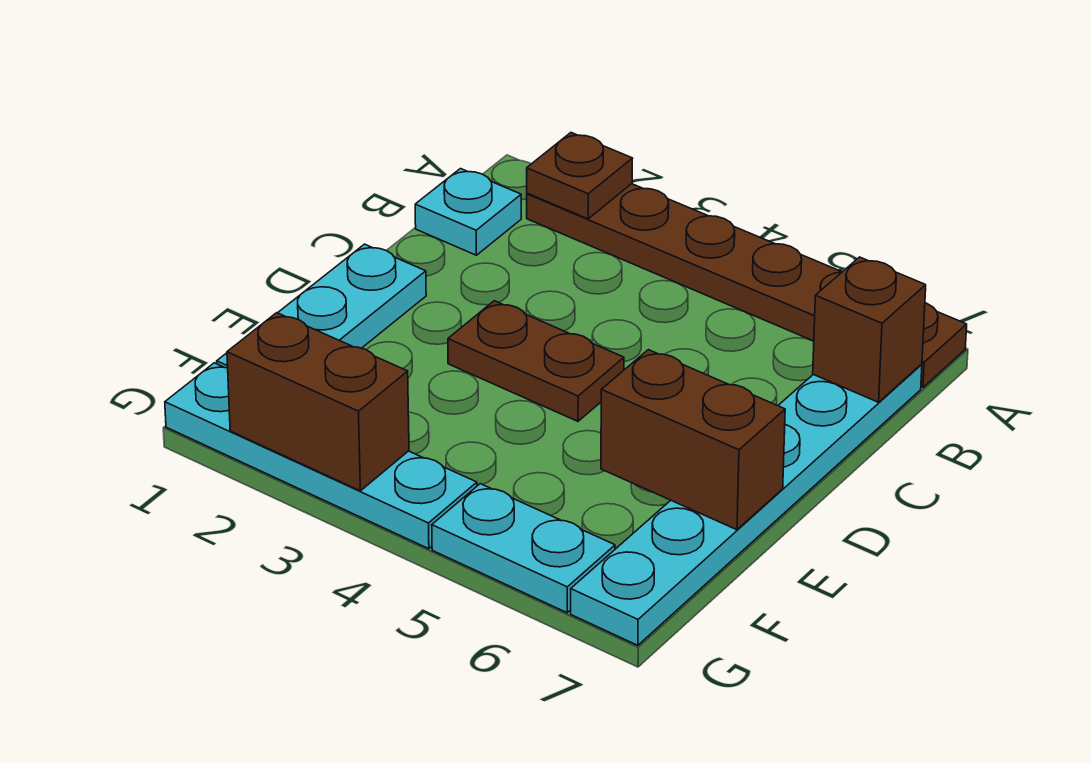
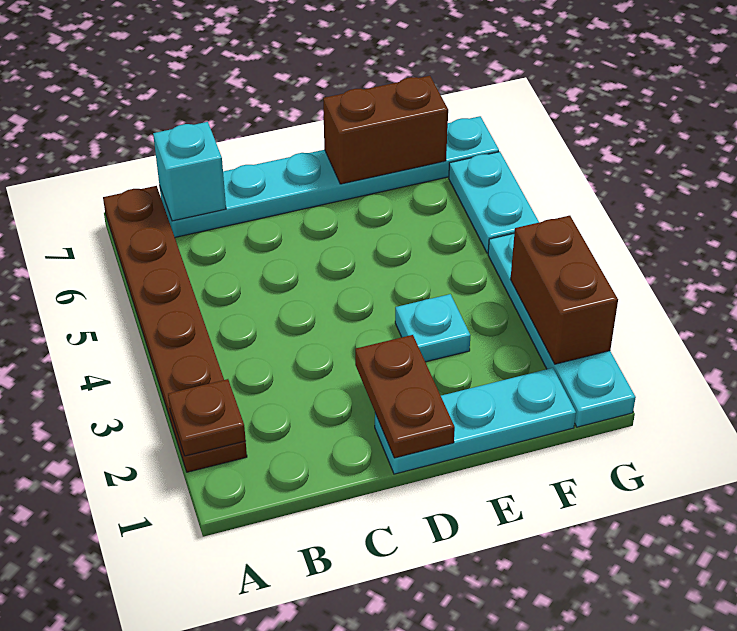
cyan 1x1 plate [415,169,521,255] -> cyan 1x1 plate moved to [395,294,471,362]
brown 1x1 brick [813,257,926,402] -> cyan 1x1 brick [153,122,226,221]
brown 1x2 plate [448,301,624,421] -> brown 1x2 plate moved to [355,335,455,458]
brown 1x2 brick [601,350,785,530] -> brown 1x2 brick turned to [323,76,448,184]

